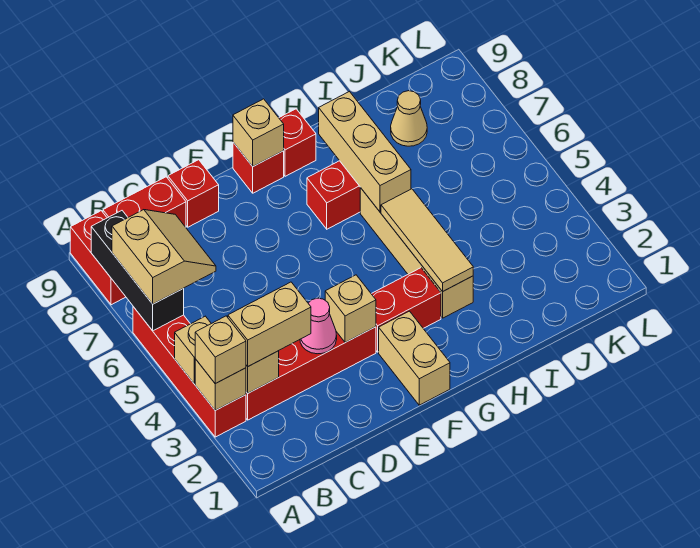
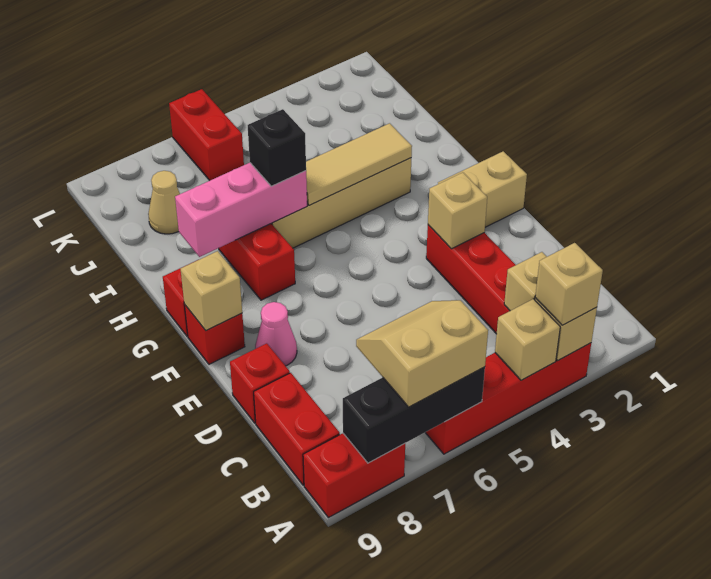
tan 1x2 brick [228,282,311,366] -> none
pink 1x1 cone [300,298,337,354] -> pink 1x1 cone moved to [255,302,297,366]
red 1x2 brick [372,268,441,352] -> red 1x2 brick moved to [169,89,244,181]
tan 1x3 brick [319,92,411,212] -> pink 1x3 brick [175,163,307,257]
none -> black 1x1 brick [248,109,306,186]

